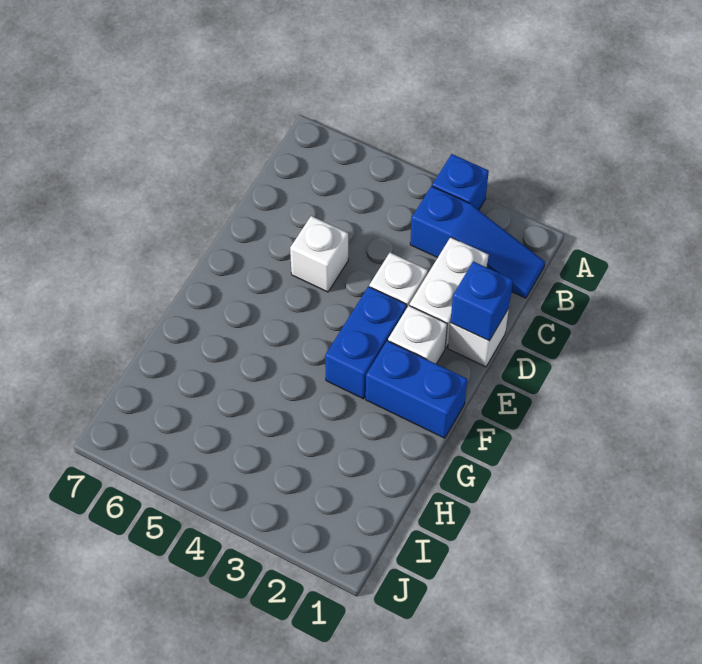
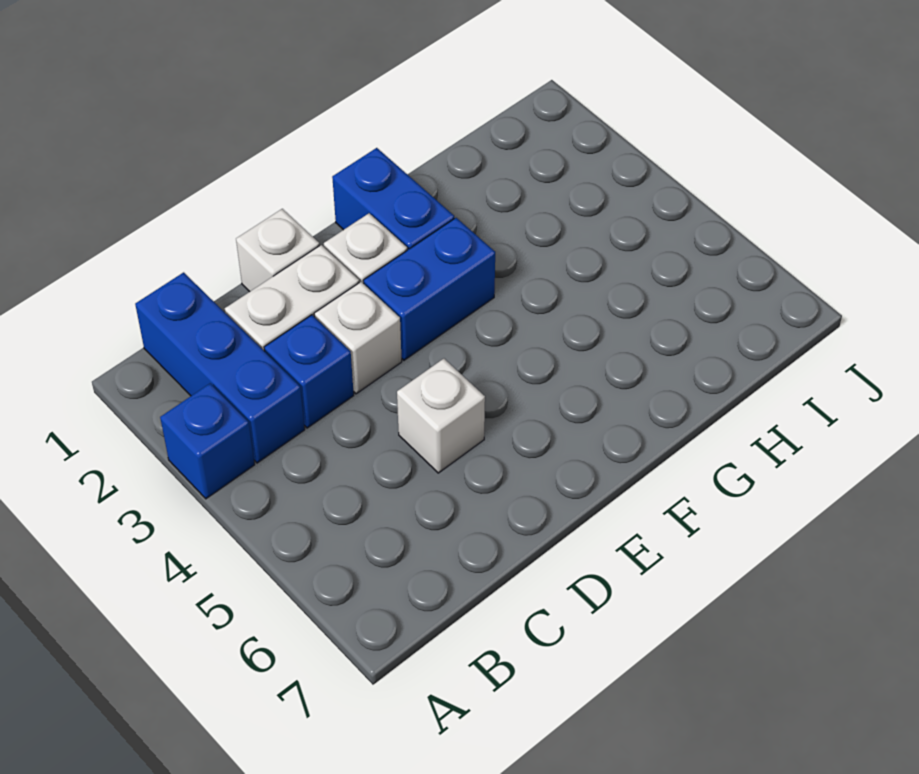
blue 1x3 slope [410,186,545,298] -> blue 1x3 brick [135,272,305,463]
blue 1x1 brick [450,261,513,341] -> blue 1x1 brick moved to [264,315,354,428]

